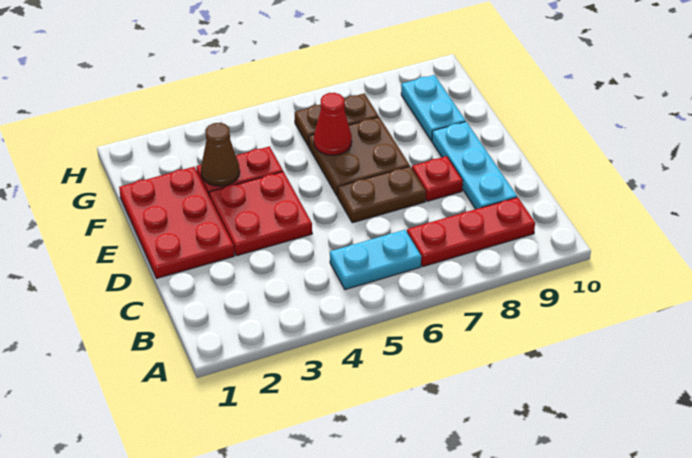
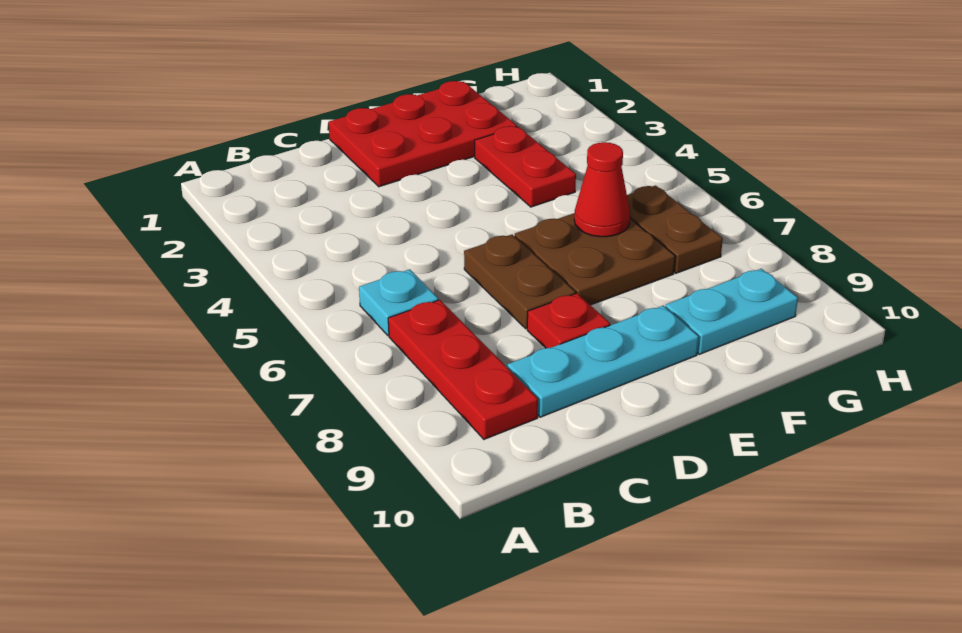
cyan 1x2 plate [330,230,421,290] -> cyan 1x1 plate [359,269,438,335]
red 2x2 plate [209,172,312,256] -> none
brown 1x1 cone [201,123,240,186] -> none

